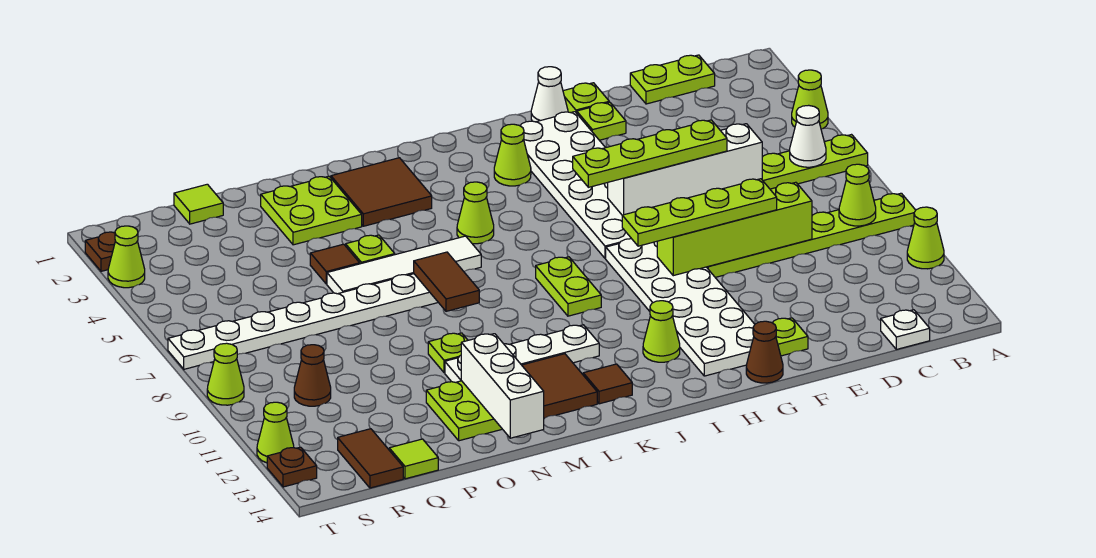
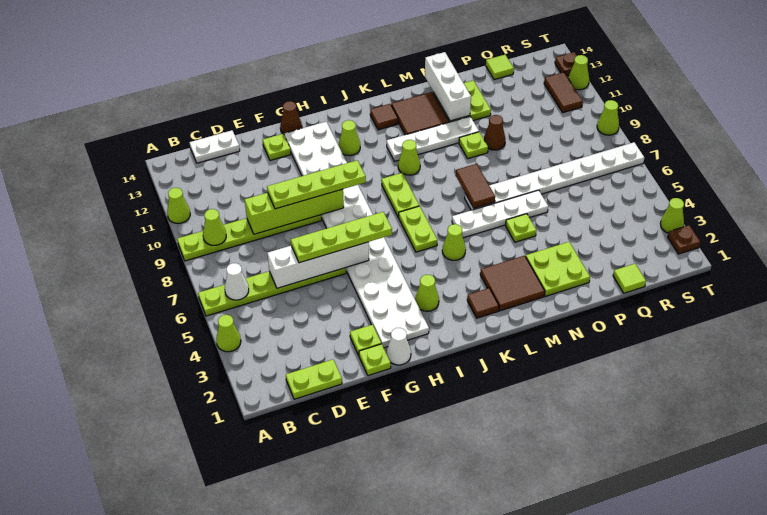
white 1x1 plate [881,310,930,349] -> white 1x2 plate [190,130,240,163]
none -> lime 1x2 plate [399,206,437,252]
none -> lime 1x1 cone [398,140,420,175]
white 1x4 tile [327,236,481,294] -> white 1x4 plate [452,190,548,238]
brown 1x1 tile [310,244,360,284] -> brown 1x1 tile moved to [467,288,499,318]
brown 1x1 cone [294,345,331,406] -> brown 1x1 cone moved to [484,115,506,150]
brown 1x2 tile [338,429,403,488] -> brown 1x2 tile moved to [544,72,583,113]

